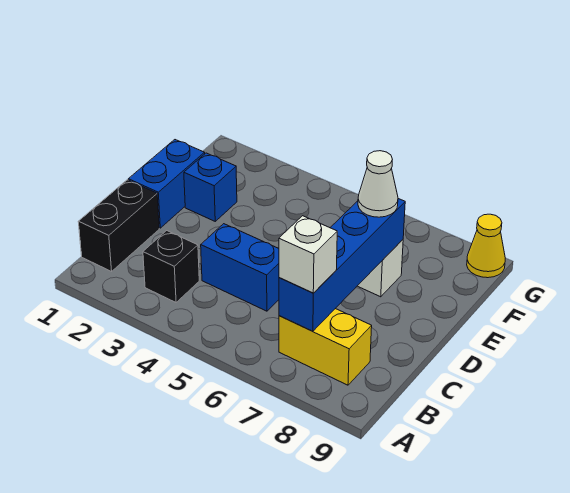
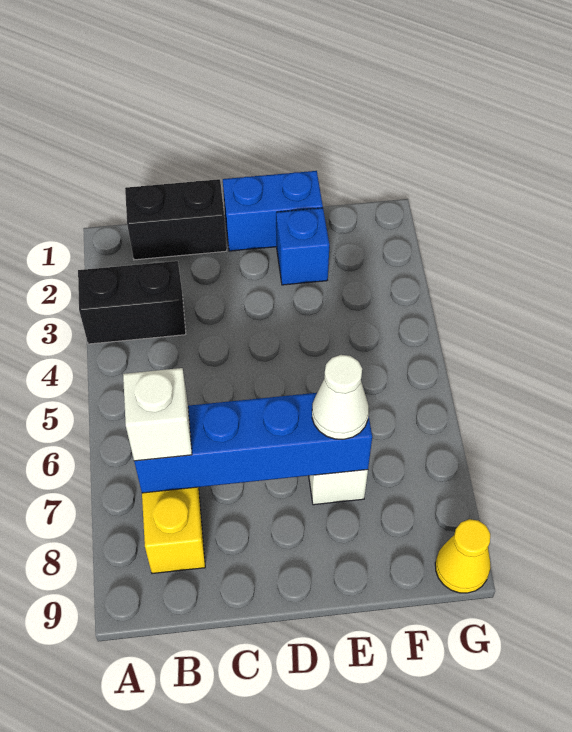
black 1x1 brick [143,231,199,302] -> black 1x2 brick [78,261,186,344]
blue 1x2 brick [201,224,279,311] -> none

